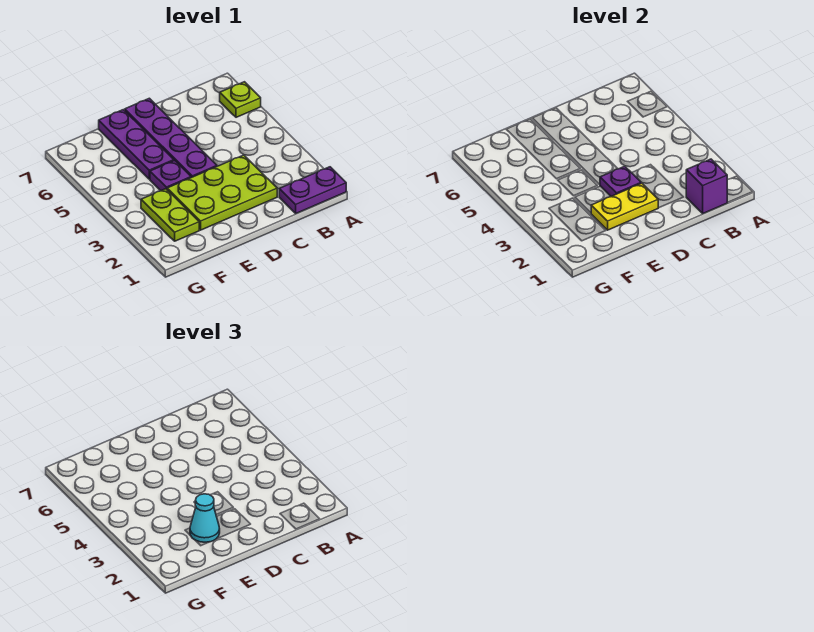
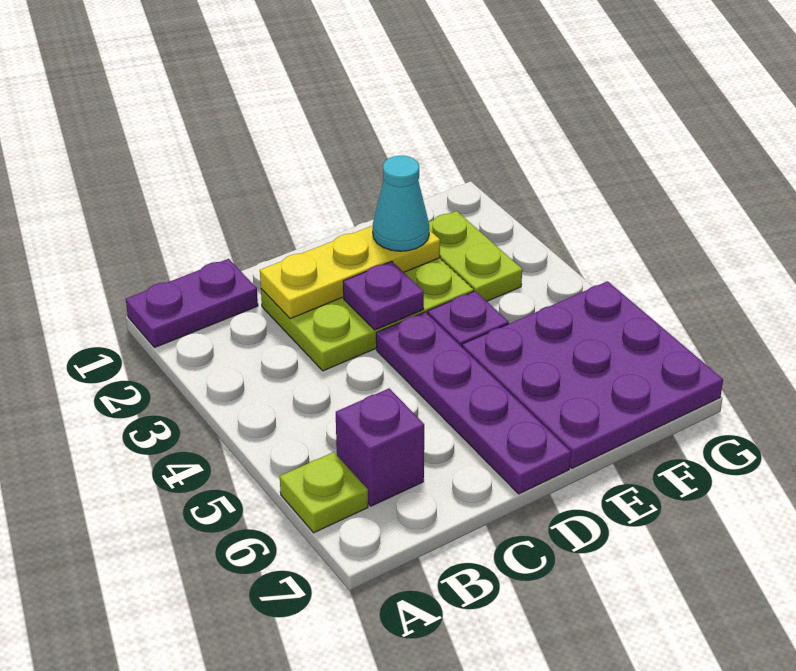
purple 1x1 brick [686,159,728,213] -> purple 1x1 brick moved to [336,388,424,506]
yellow 1x2 plate [591,183,658,230] -> yellow 1x3 plate [260,226,440,319]
purple 1x3 plate [99,110,174,179] -> purple 3x3 plate [462,281,723,468]

